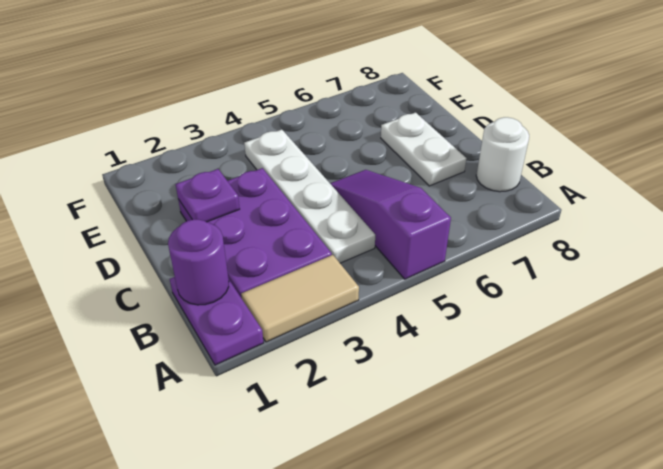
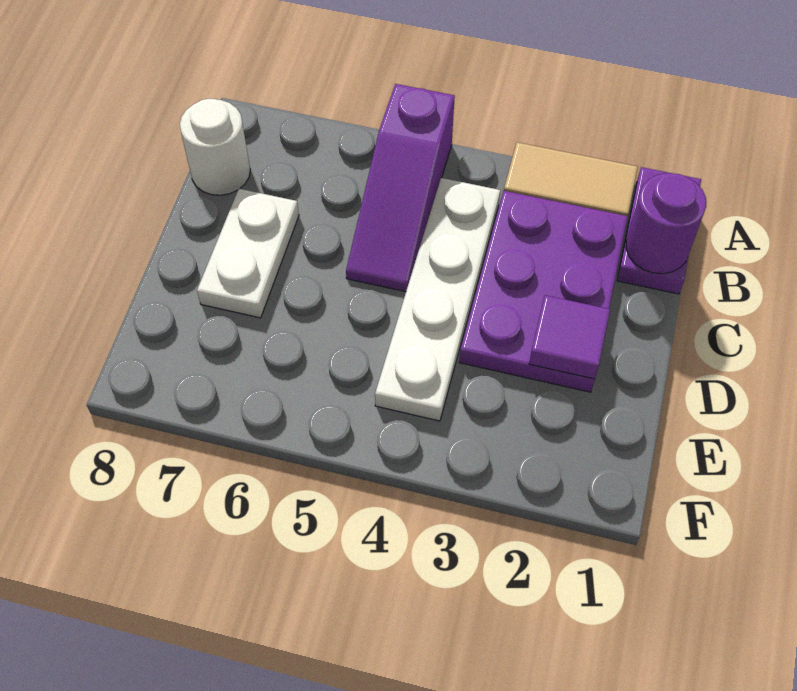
purple 1x1 plate [176,169,240,222] -> purple 1x1 tile [529,295,610,379]

